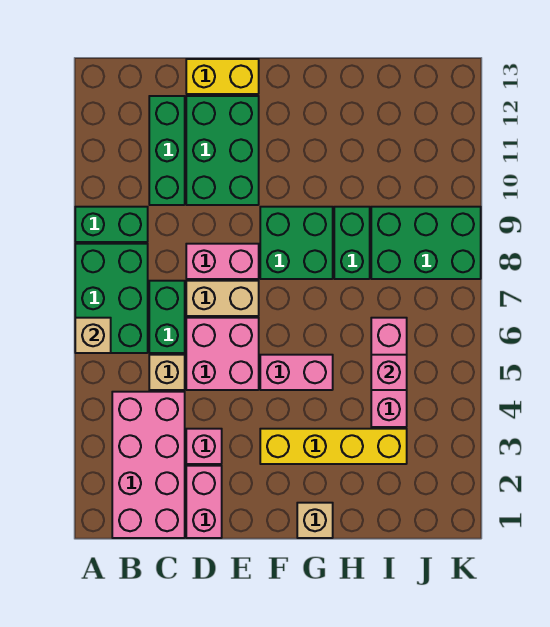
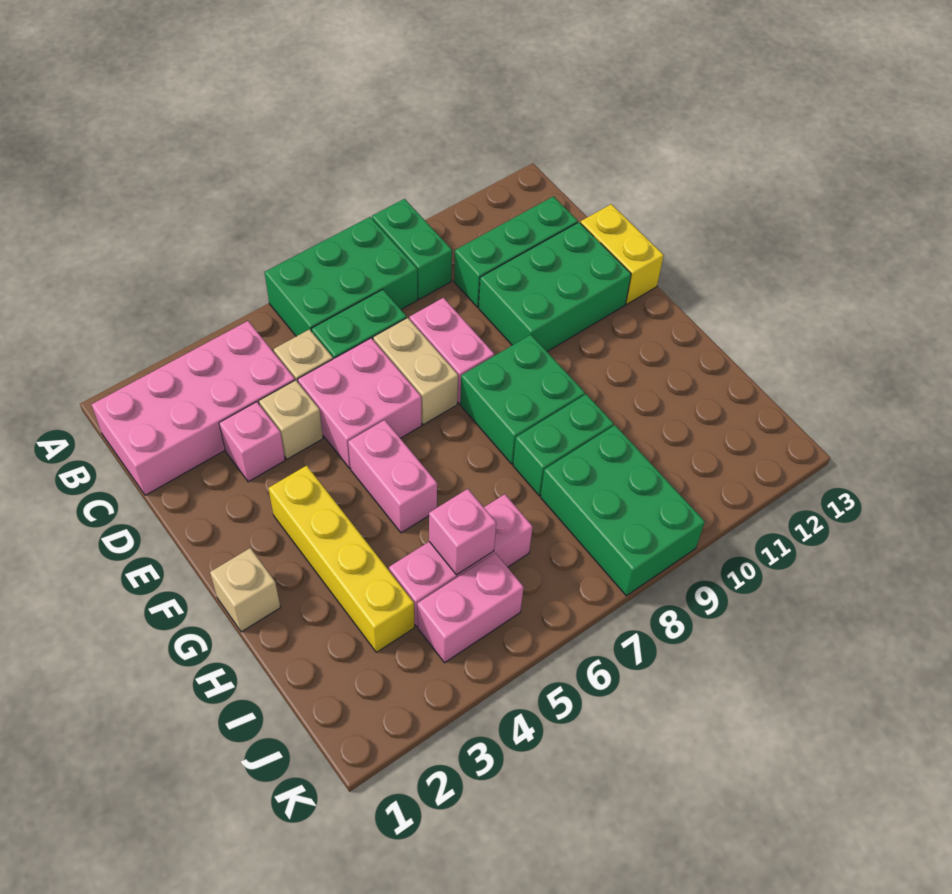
tan 1x1 brick [75,318,111,353] -> tan 1x1 brick moved to [259,380,323,459]
pink 1x2 brick [186,466,222,538] -> pink 1x2 brick moved to [417,553,524,663]

